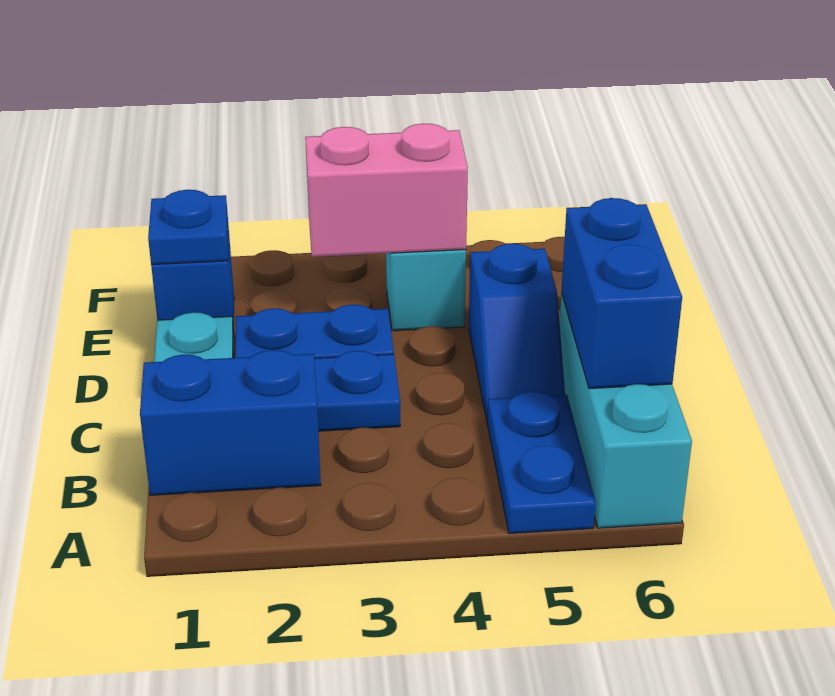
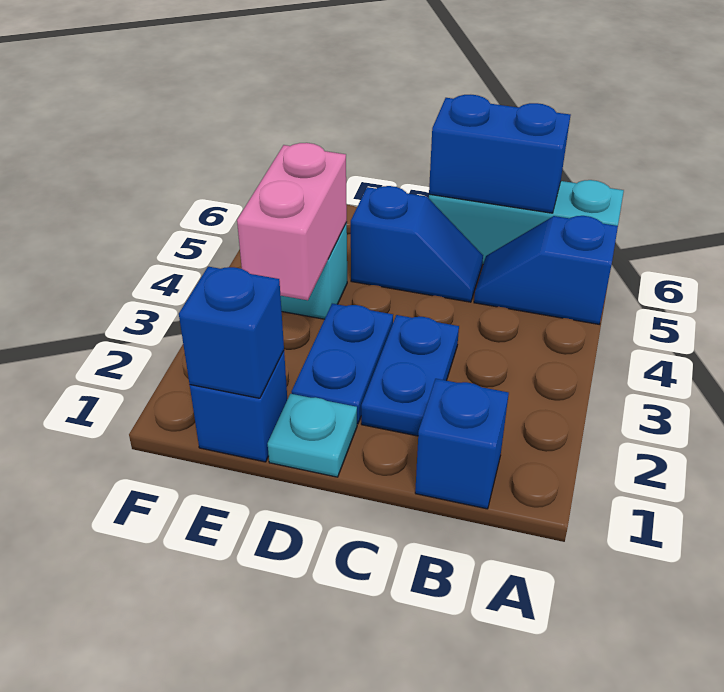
blue 1x2 plate [487,392,596,534] -> blue 1x2 slope [474,216,618,324]
blue 1x2 brick [140,350,321,495] -> blue 1x1 brick [415,379,509,509]
blue 1x1 plate [148,190,228,265] -> blue 1x1 brick [179,267,284,398]

